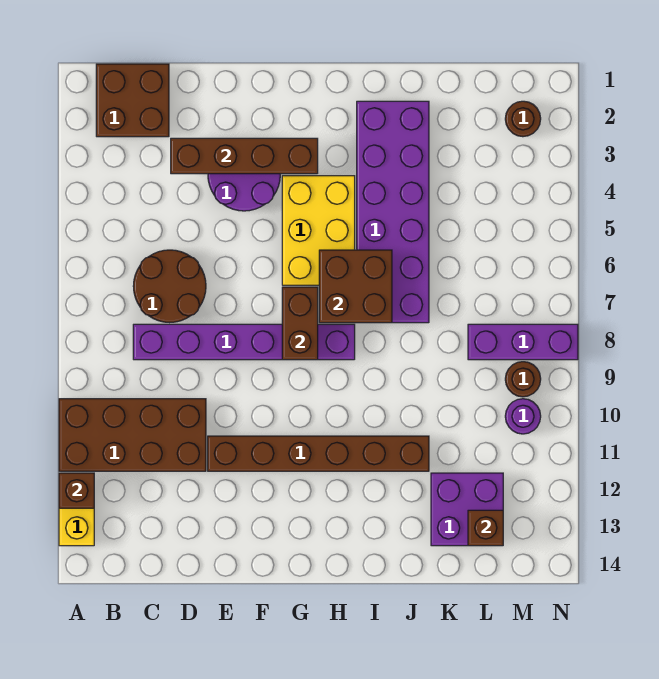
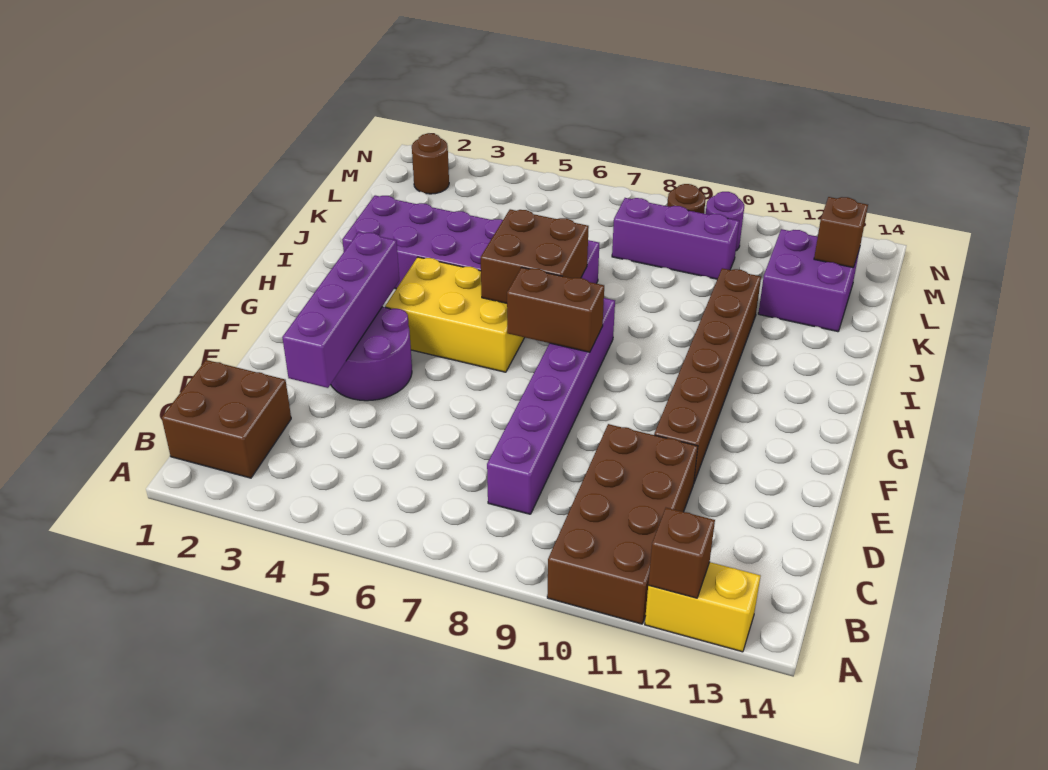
brown 2x2 round brick [133,250,206,323] -> none
brown 1x4 brick [171,138,318,174] -> purple 1x4 brick [282,232,399,388]
purple 1x3 brick [468,324,578,360] -> purple 1x3 brick turned to [612,198,739,279]

